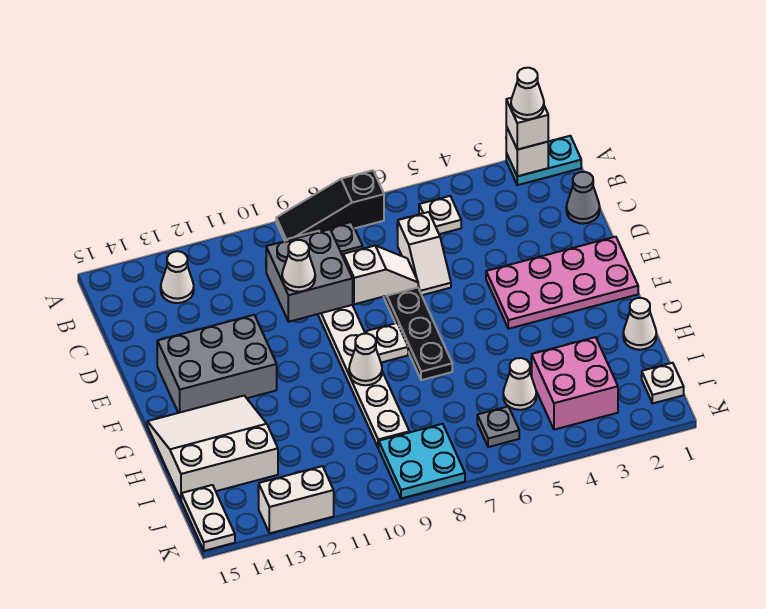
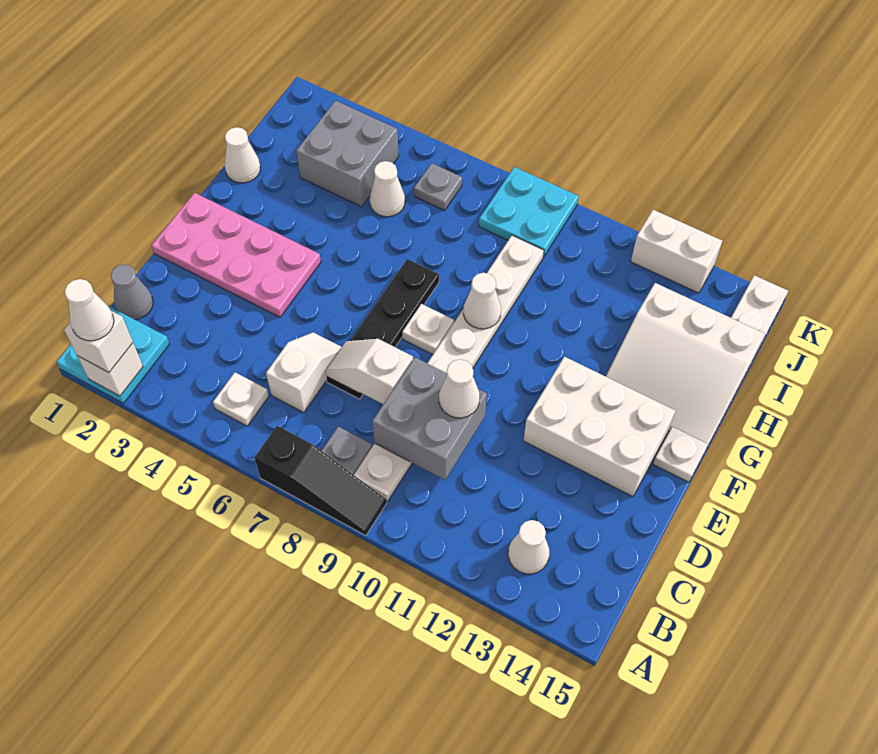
cyan 1x2 plate [506,136,581,185] -> cyan 2x2 plate [57,306,169,403]
grey 2x3 brick [157,315,277,413] -> white 2x3 brick [523,357,675,497]
pink 2x2 brick [532,337,618,430] -> grey 2x2 brick [296,101,399,207]
white 1x1 plate [642,363,684,403] -> white 1x1 plate moved to [653,427,708,482]

